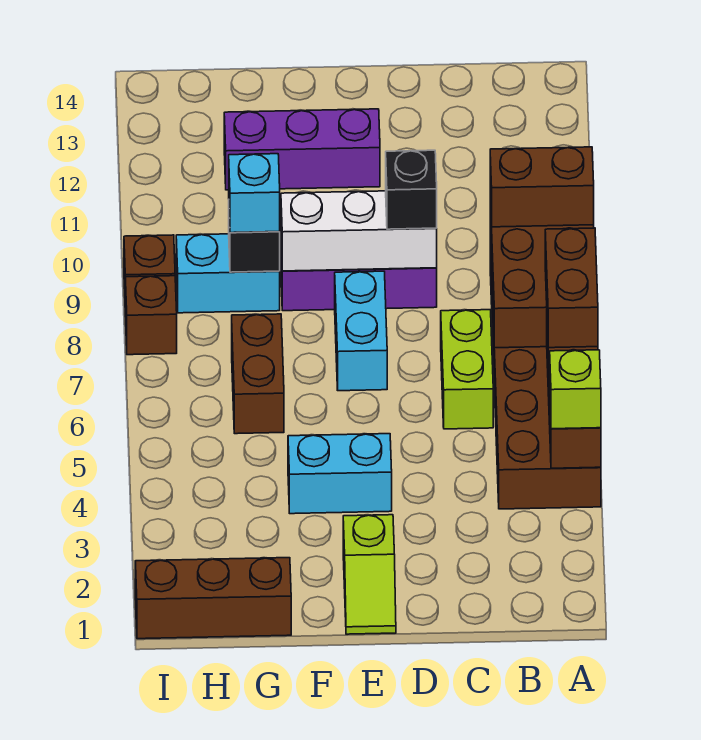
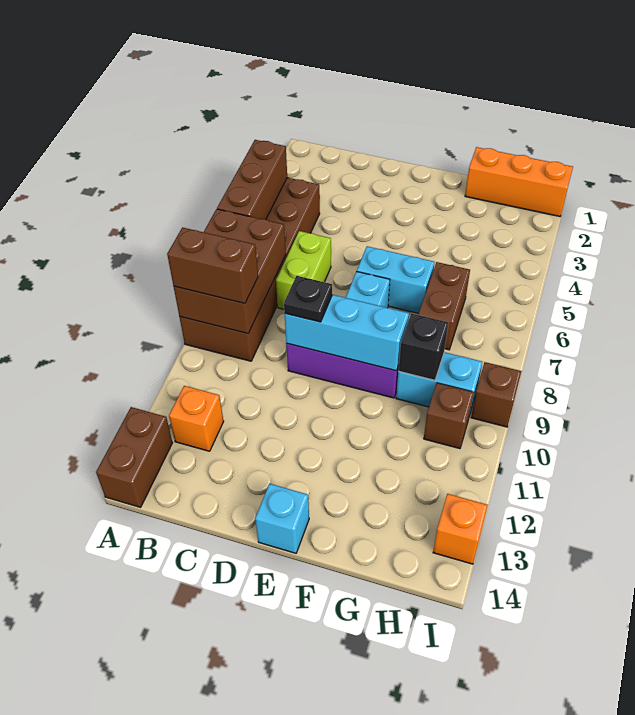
lime 1x1 brick [550,350,601,429] -> none
brown 1x2 brick [545,228,598,348] -> brown 1x2 brick moved to [96,407,173,507]
none -> orange 1x1 brick [169,386,224,451]
white 1x3 brick [281,191,437,271] -> cyan 1x3 brick [284,295,409,371]
black 1x1 brick [386,150,437,229] -> black 1x1 plate [284,276,332,322]
lime 1x2 slope [343,515,396,634] -> none
cyan 1x2 brick [288,434,392,514] -> cyan 1x2 brick moved to [357,246,435,313]
purple 1x3 brick [224,109,380,190] -> none
brown 1x3 brick [135,558,291,639] -> orange 1x3 brick [465,147,573,217]
cyan 1x1 brick [229,154,280,233] -> cyan 1x1 brick moved to [255,484,309,553]
brown 1x1 brick [125,276,177,355] -> brown 1x1 brick moved to [424,383,474,449]
none -> orange 1x1 brick [433,494,488,564]

